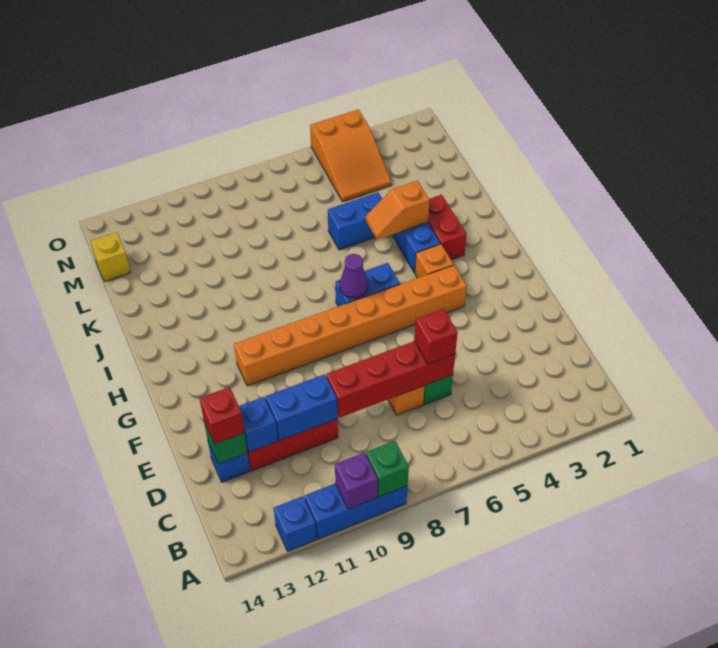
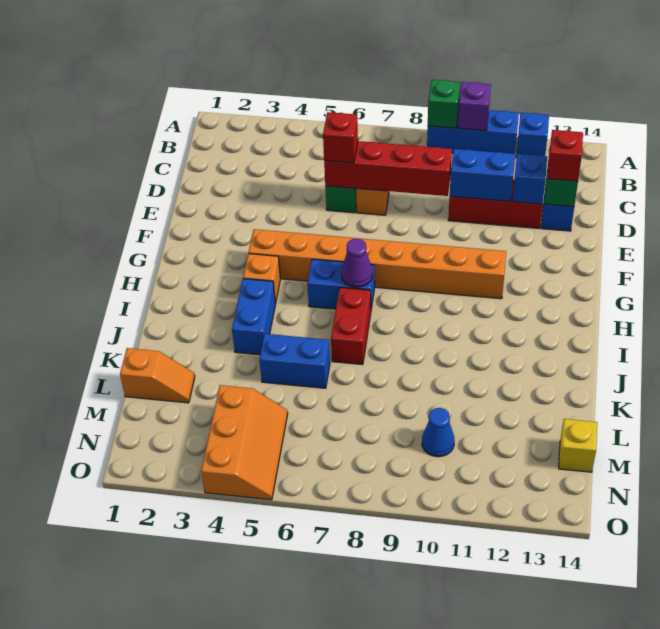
red 1x2 brick [428,195,467,260] -> red 1x2 brick moved to [331,287,371,365]
orange 1x2 slope [365,181,429,240] -> orange 1x2 slope moved to [120,348,195,403]
orange 2x3 slope [310,109,391,202] -> orange 2x3 slope turned to [201,385,288,500]
none -> blue 1x1 cone [422,408,455,457]

